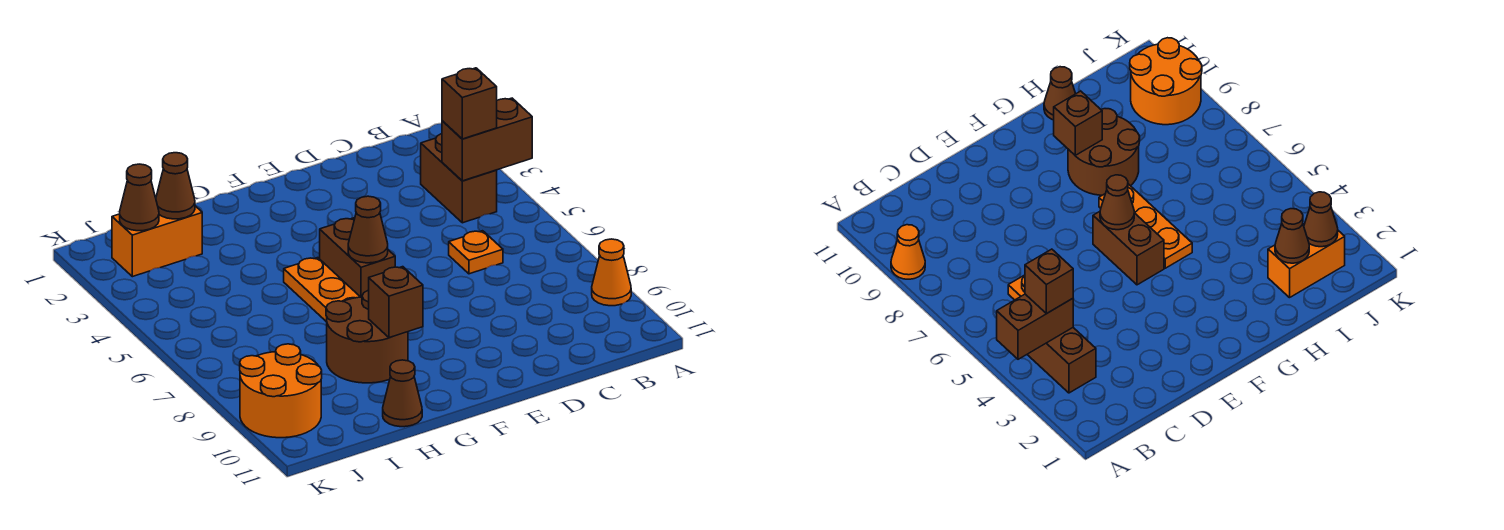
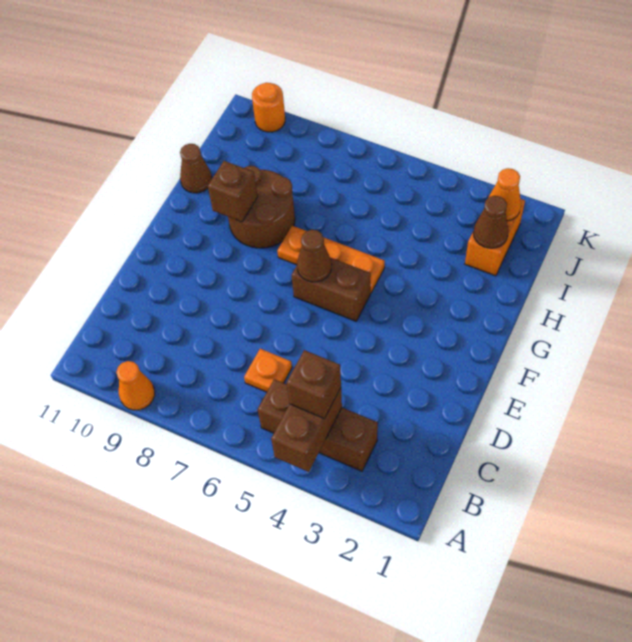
brown 1x2 brick [421,134,497,223] -> brown 1x3 brick [258,379,378,471]
brown 1x1 cone [120,164,159,231] -> orange 1x1 cone [488,168,521,221]
orange 2x2 round brick [240,344,322,438] -> orange 1x1 round brick [252,83,285,132]

